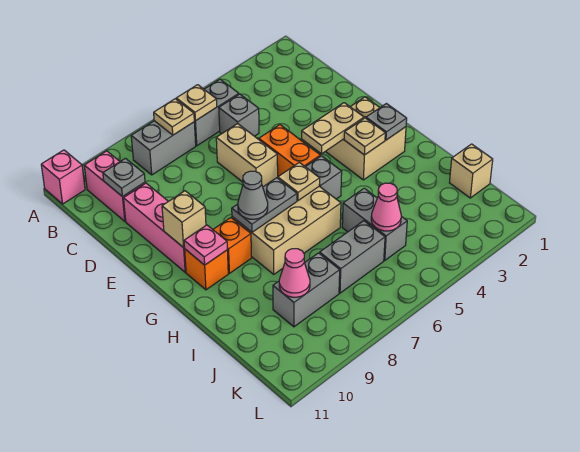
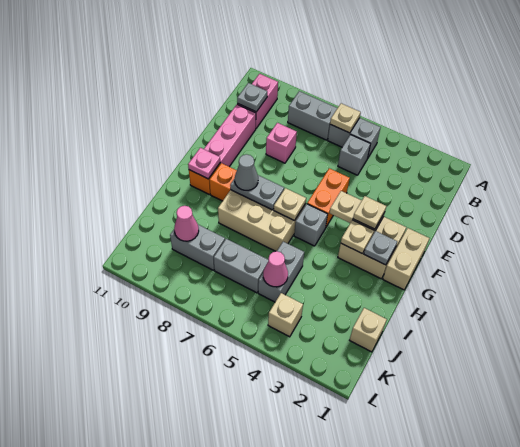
pink 1x1 brick [41,150,85,204] -> pink 1x1 brick moved to [266,123,297,163]
tan 1x1 plate [154,99,194,135] -> tan 1x1 plate moved to [353,196,386,229]
tan 1x2 brick [216,124,278,187] -> tan 1x2 brick moved to [383,228,429,290]
tan 1x1 brick [162,191,206,248] -> tan 1x1 brick moved to [268,293,303,337]

